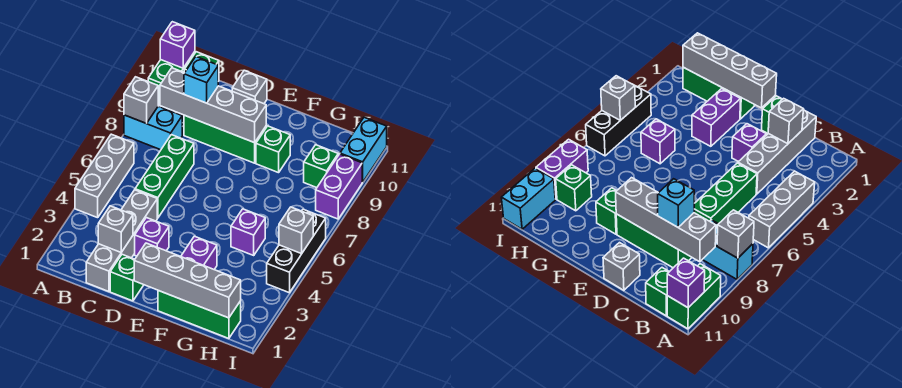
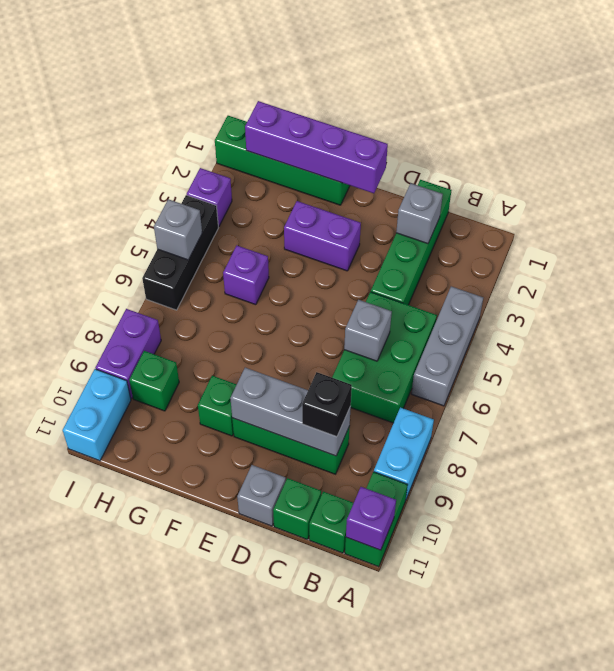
cyan 1x2 brick [124,106,182,150] -> cyan 1x2 brick turned to [374,407,434,499]
grey 1x1 brick [124,77,158,124] -> grey 1x1 brick moved to [344,300,392,361]
grey 1x4 brick [160,68,266,143] -> grey 1x3 brick [230,368,351,456]
grey 1x4 brick [86,190,157,292] -> green 1x4 brick [371,180,451,305]
green 1x3 brick [135,135,194,218] -> green 2x3 brick [332,292,437,423]
cyan 1x1 brick [184,57,218,103] -> black 1x1 brick [302,372,352,437]
green 1x1 brick [110,254,143,301] -> green 1x1 brick moved to [273,478,321,539]
purple 1x1 brick [135,218,169,256] -> purple 1x1 brick moved to [187,168,232,226]
grey 1x4 brick [134,243,241,318] -> purple 1x4 brick [245,101,388,193]
green 1x3 brick [158,291,241,338] -> green 1x4 brick [215,116,350,205]
purple 1x2 brick [181,236,217,269] -> purple 1x2 brick turned to [284,201,361,271]

